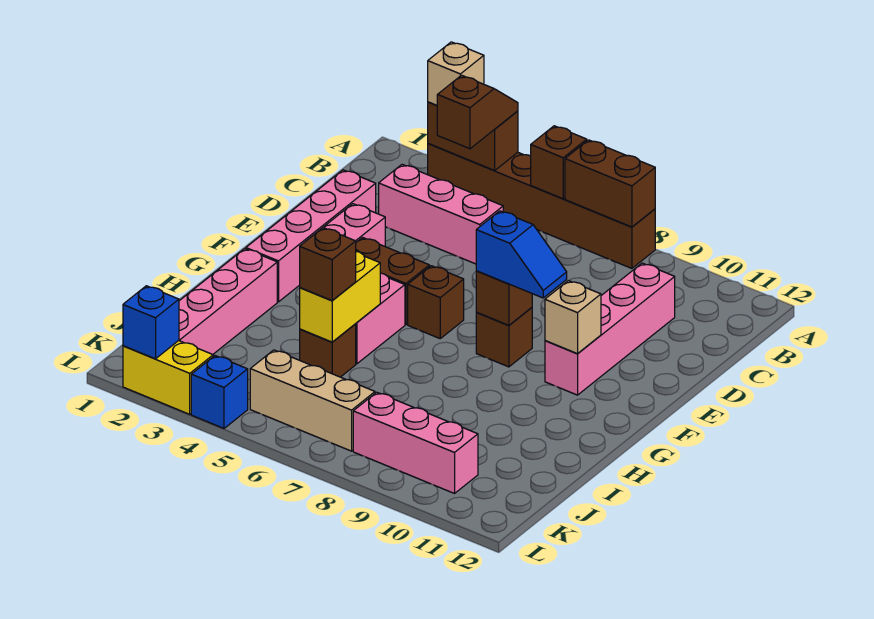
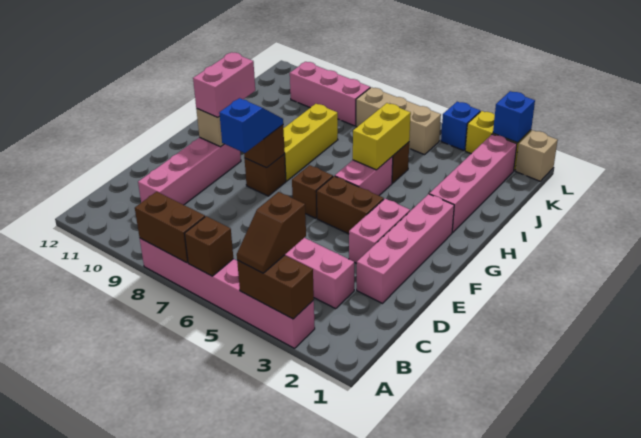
brown 1x6 brick [427,143,655,268] -> pink 1x6 brick [140,238,315,348]
tan 1x1 brick [428,42,484,105] -> tan 1x1 brick moved to [516,130,558,181]
blue 1x2 slope [476,211,567,298] -> blue 1x2 slope turned to [219,98,283,153]
none -> pink 1x2 brick [193,53,255,117]
none -> yellow 1x3 brick [283,104,338,181]
brown 1x1 brick [300,228,356,301] -> none

